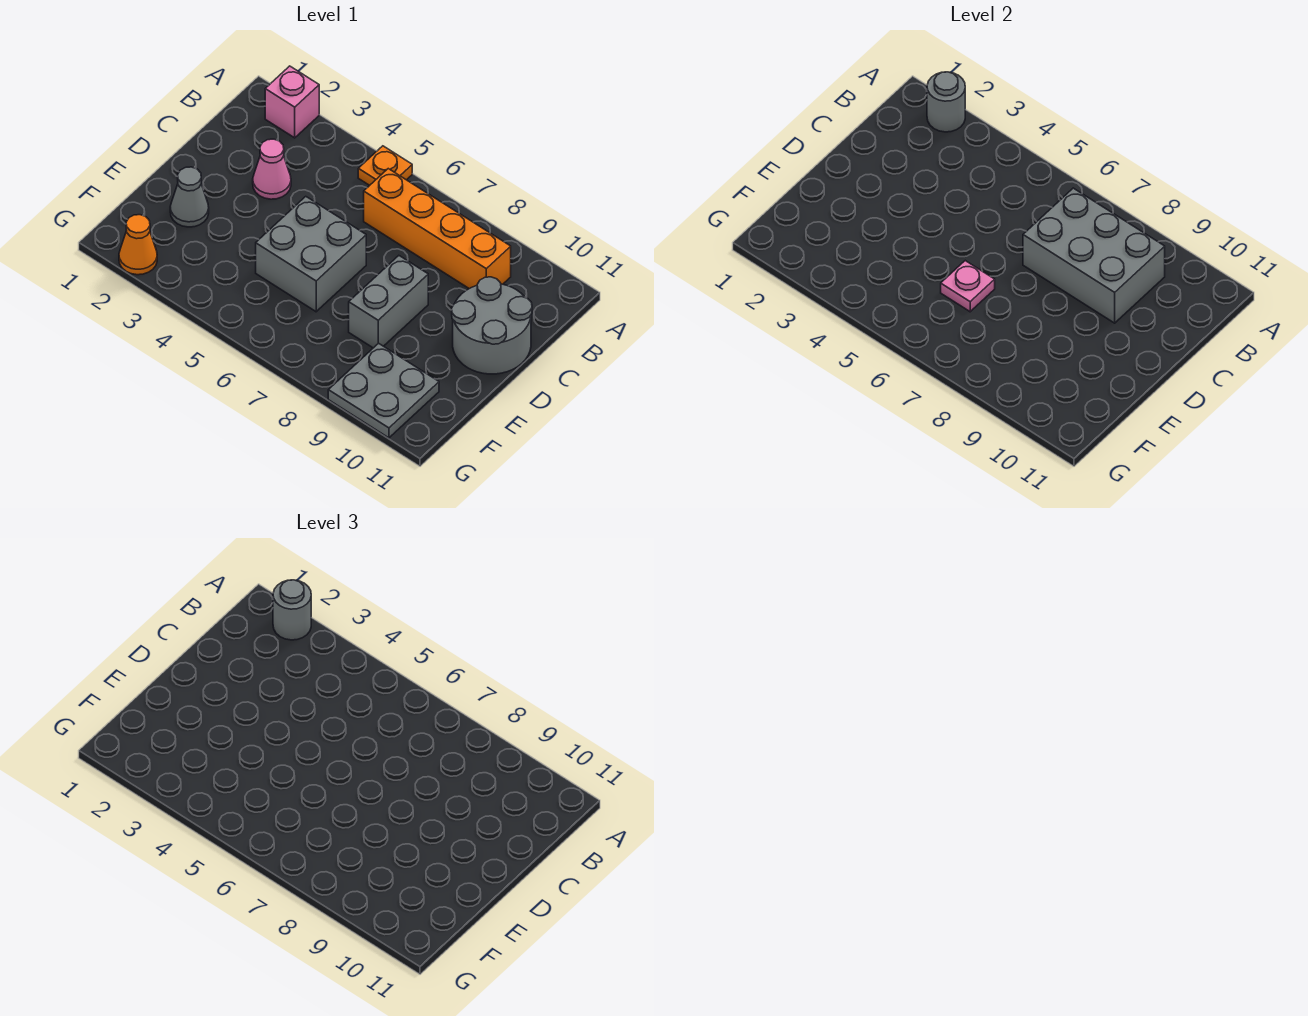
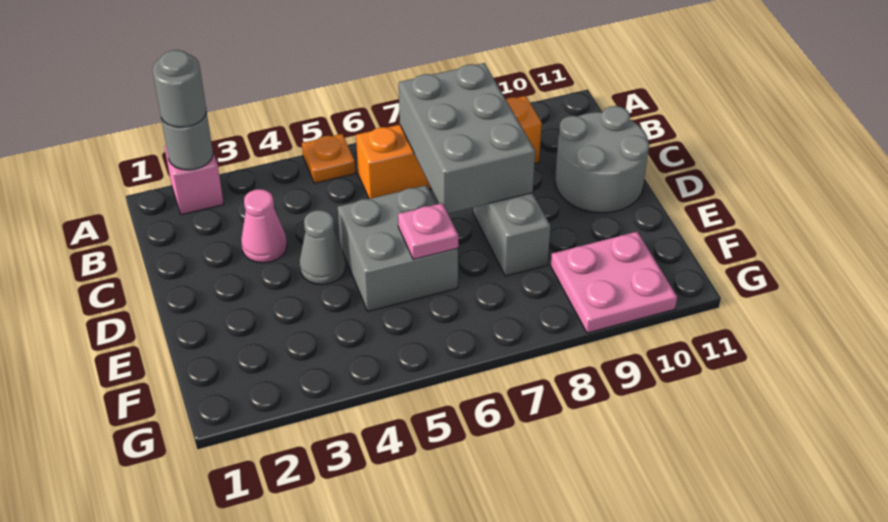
grey 2x3 brick [1023,188,1165,323] -> grey 2x3 brick turned to [399,63,535,213]
grey 1x1 cone [170,167,209,227] -> grey 1x1 cone moved to [299,210,346,284]
grey 2x2 plate [328,343,439,438] -> pink 2x2 plate [551,232,677,333]
orange 1x1 cone [119,215,157,275] -> none

